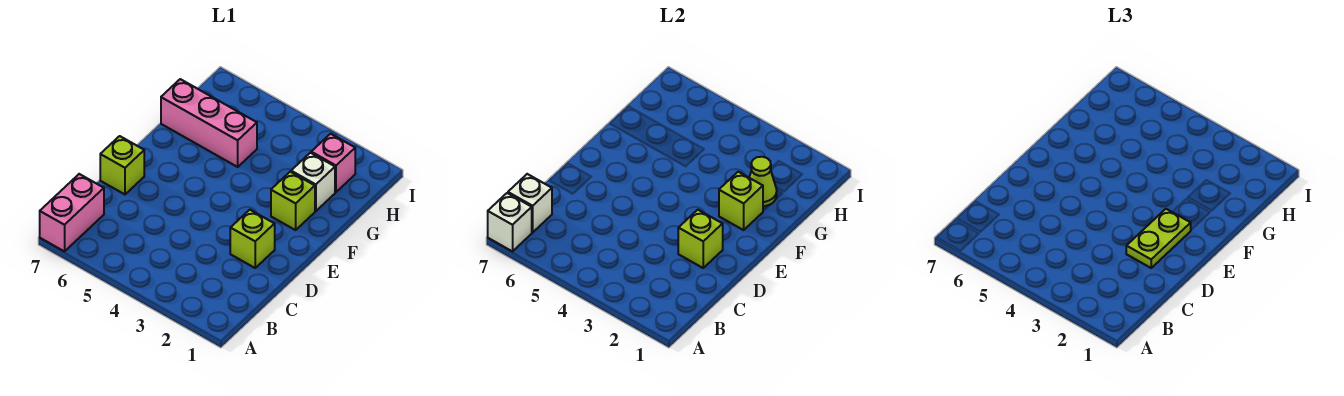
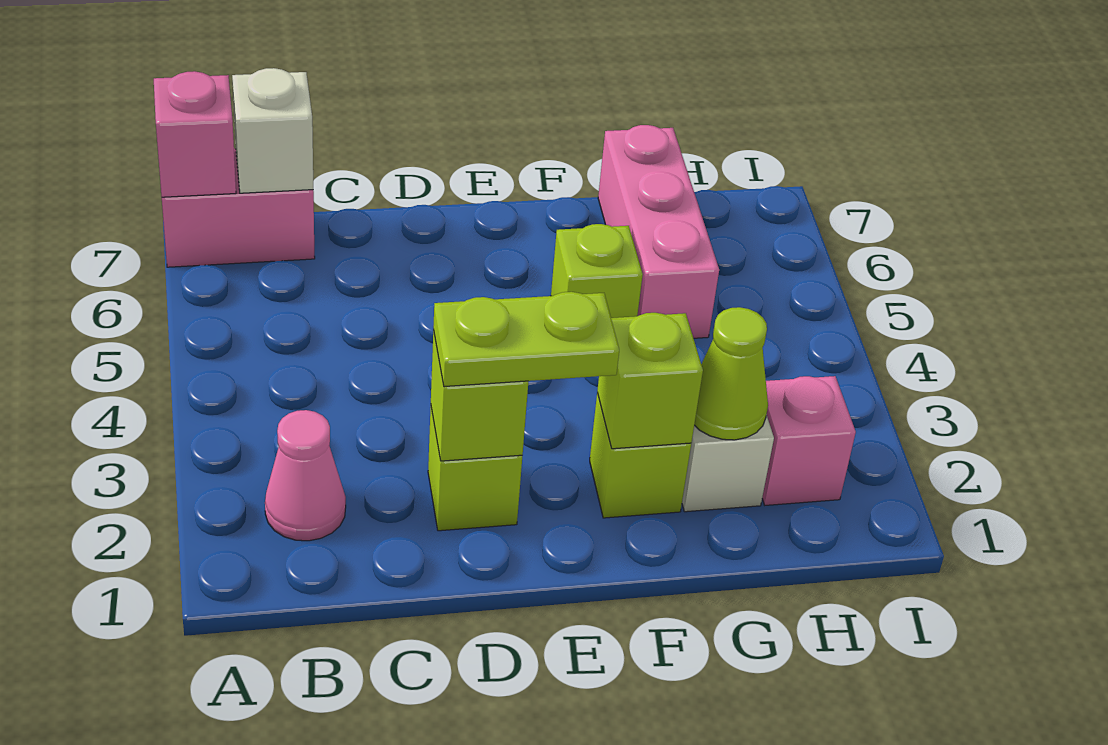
white 1x1 brick [488,193,532,251] -> pink 1x1 brick [154,71,236,197]
none -> pink 1x1 cone [265,410,346,541]
lime 1x1 brick [100,136,144,194] -> lime 1x1 brick moved to [551,224,643,318]

